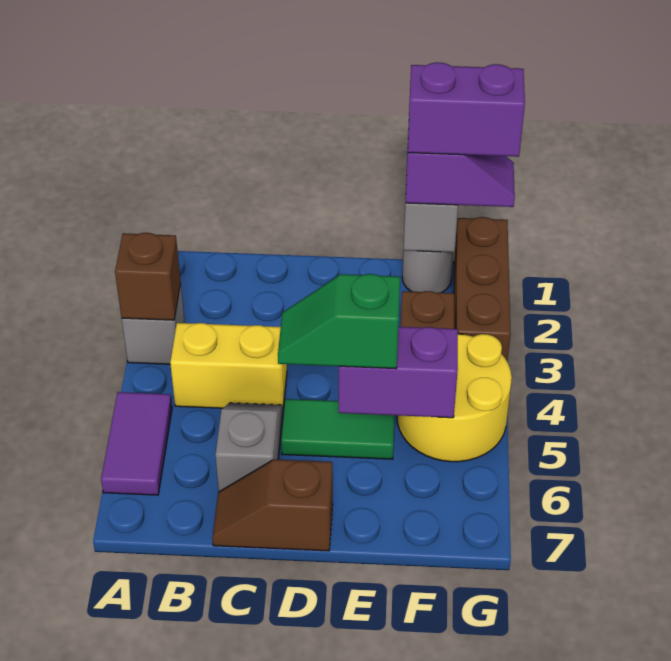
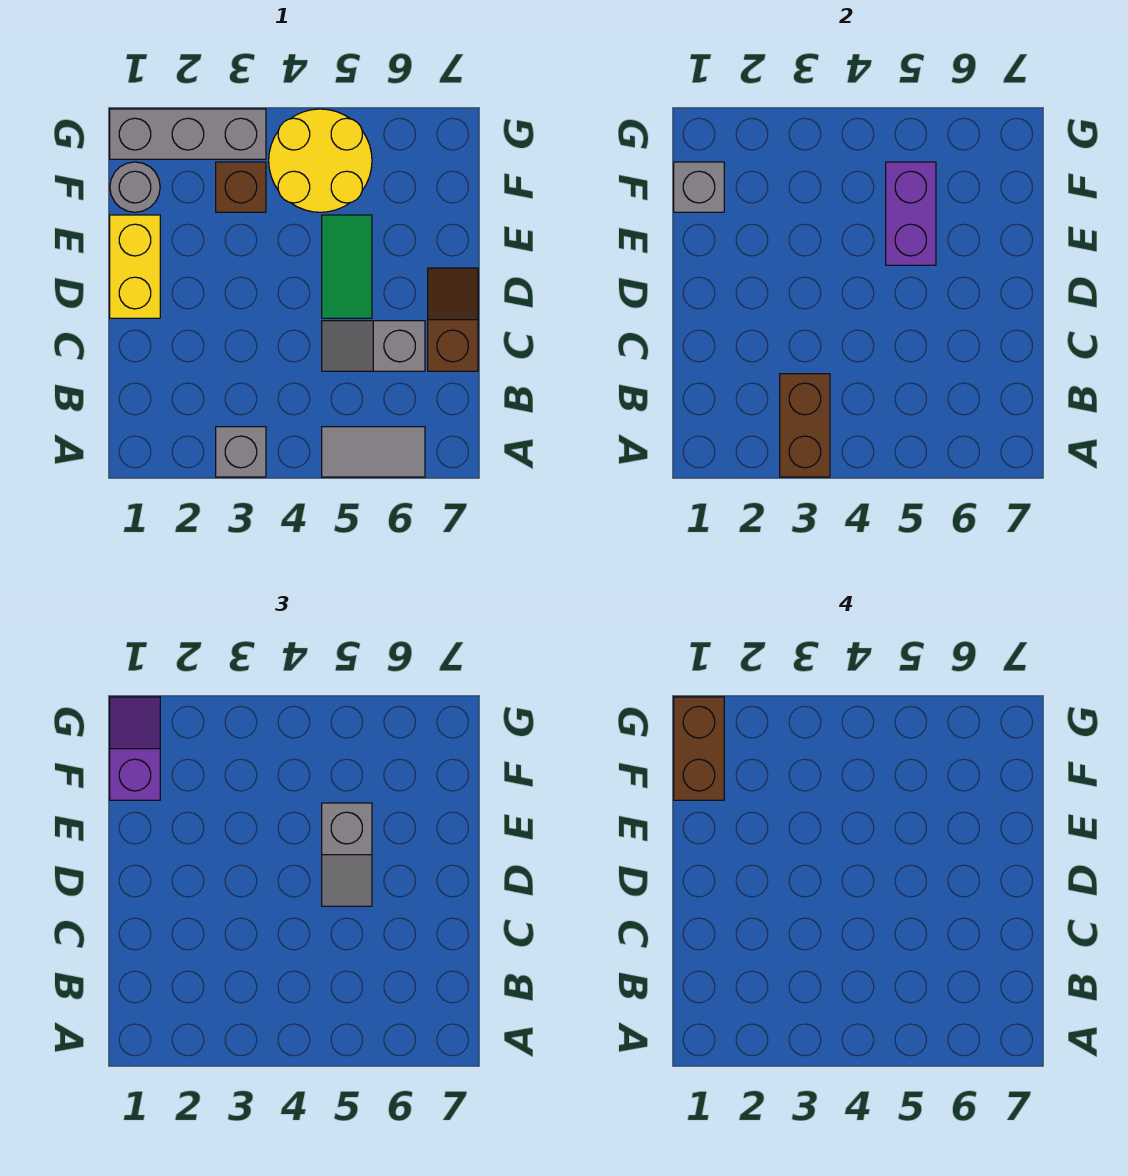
brown 1x1 brick [115,233,181,320] -> brown 1x2 brick [780,374,830,477]
purple 1x2 tile [101,392,172,495] -> grey 1x2 tile [322,427,425,477]
yellow 1x2 brick [170,323,287,408] -> yellow 1x2 brick moved to [110,215,160,318]
brown 1x2 slope [212,459,333,551] -> brown 1x2 slope turned to [428,268,478,371]
green 1x2 slope [278,274,400,369] -> grey 1x2 slope [322,803,372,906]
purple 1x2 brick [408,62,525,157] -> brown 1x2 brick [674,697,724,800]
brown 1x3 brick [454,217,511,361] -> grey 1x3 brick [110,109,266,159]

